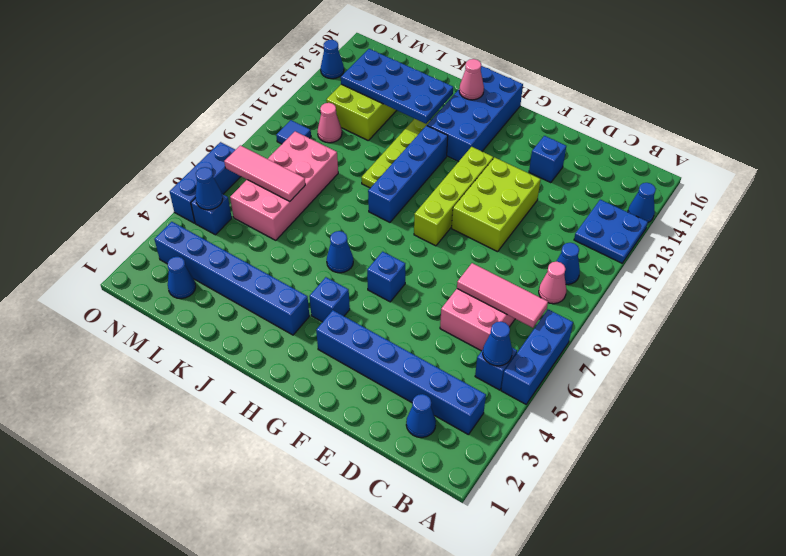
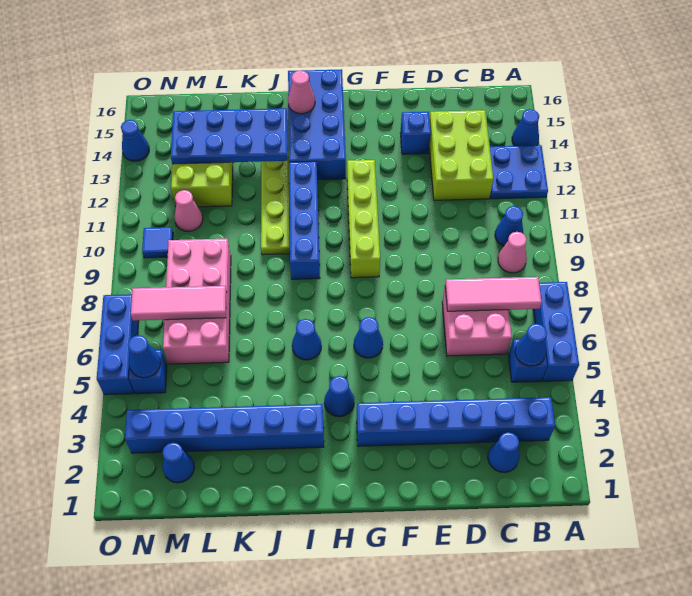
lime 2x3 brick [452,158,541,252] -> lime 2x3 brick moved to [429,110,493,200]
blue 1x1 brick [367,252,405,302] -> blue 1x1 cone [354,317,383,358]
blue 1x1 brick [310,277,350,322] -> blue 1x1 cone [324,376,354,417]

